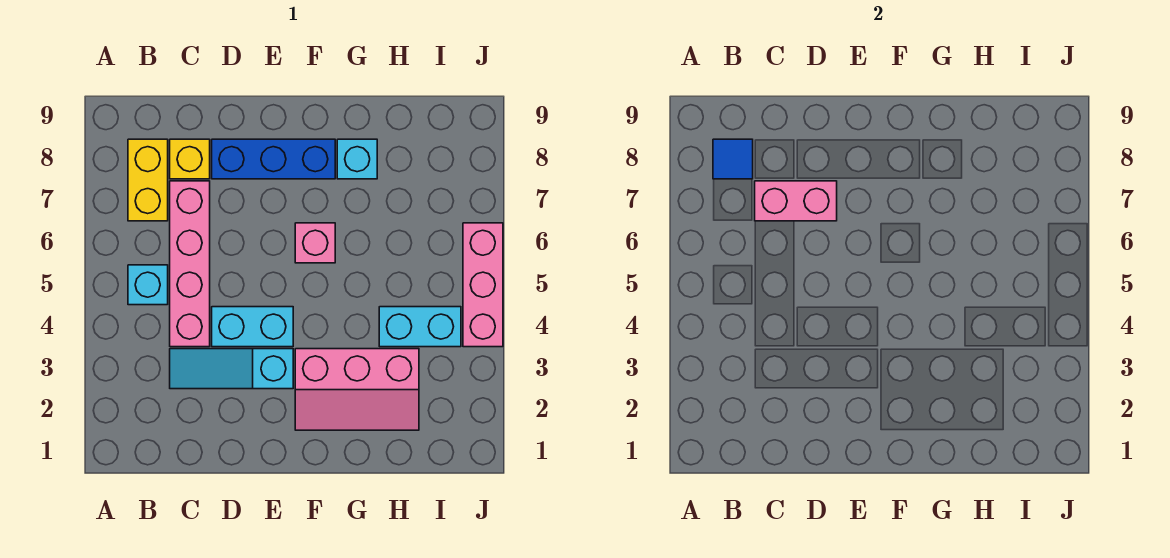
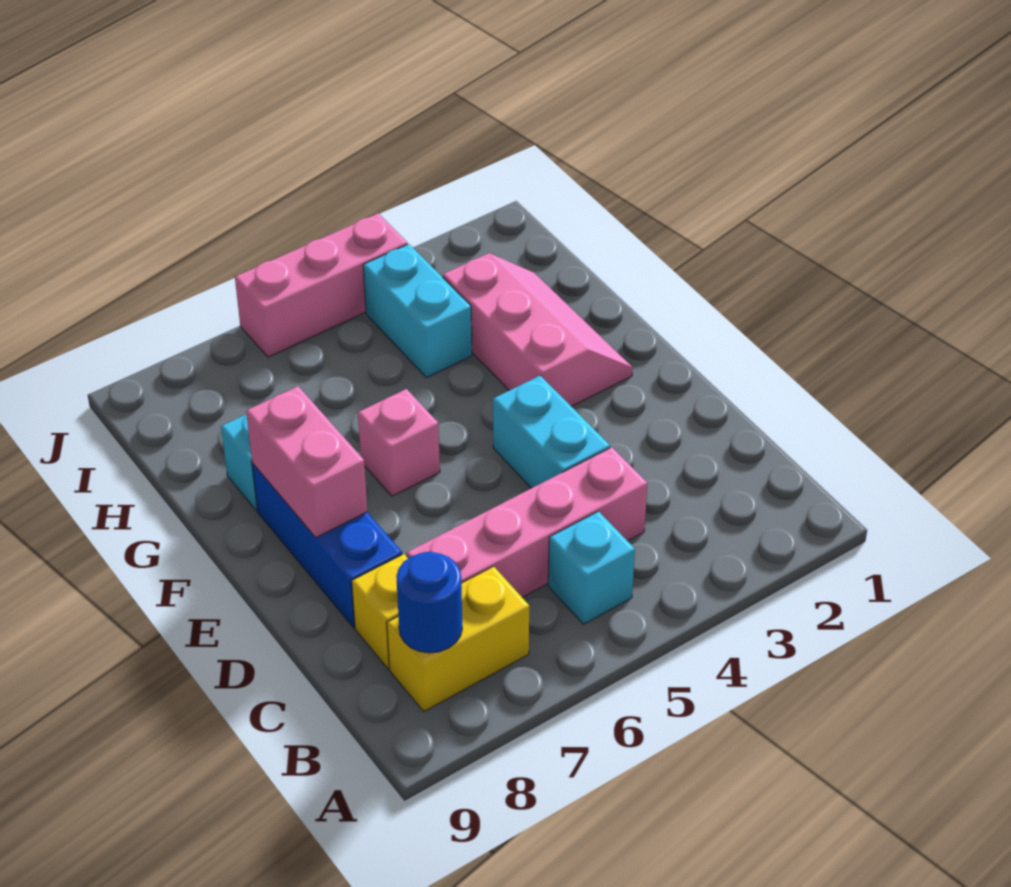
blue 1x1 tile [713,139,753,179] -> blue 1x1 round brick [396,552,462,653]
cyan 1x3 slope [170,349,293,389] -> none
pink 1x2 brick [755,181,837,221] -> pink 1x2 brick moved to [246,386,367,537]

